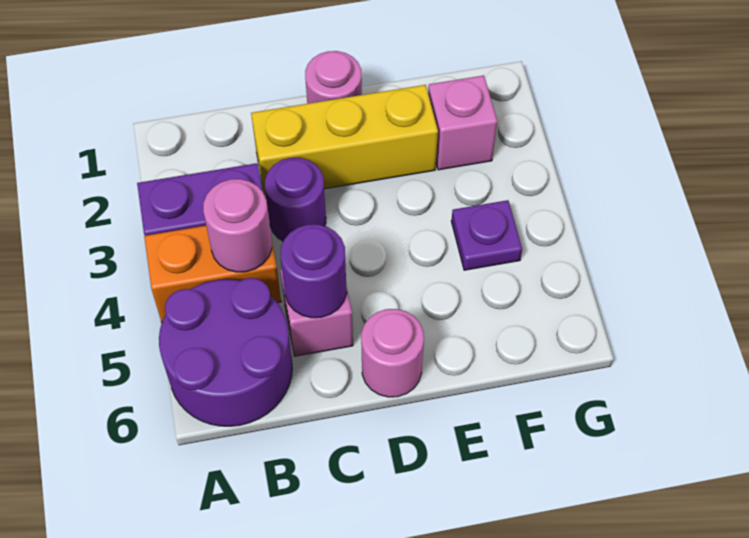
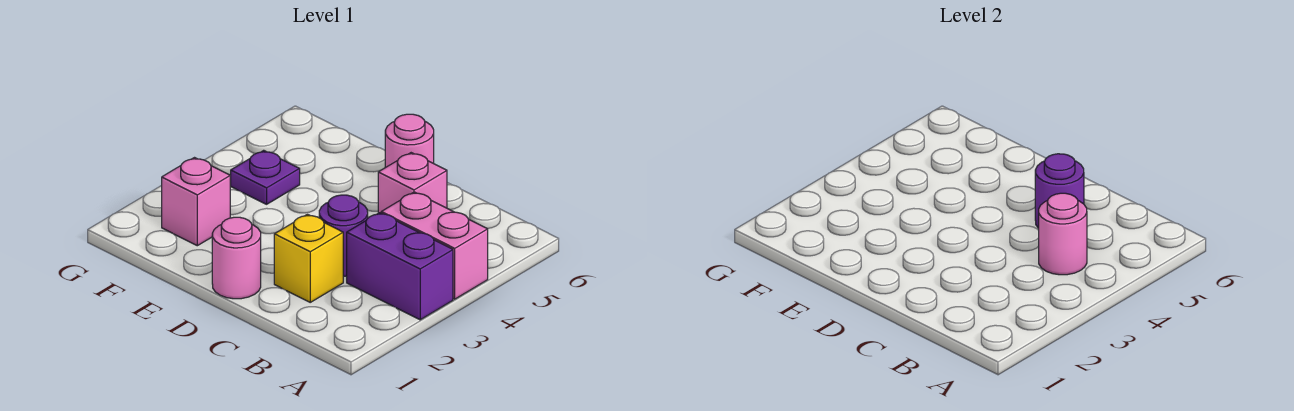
orange 1x2 brick [144,226,281,322] -> pink 1x2 brick [381,192,488,299]
purple 2x2 round brick [159,278,292,426] -> none
yellow 1x3 brick [251,85,438,198] -> yellow 1x1 brick [274,214,343,302]

